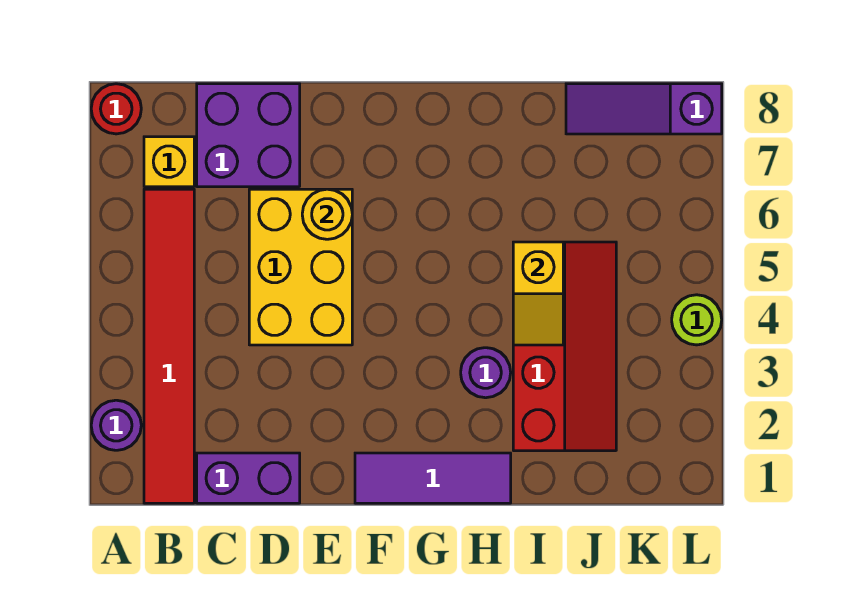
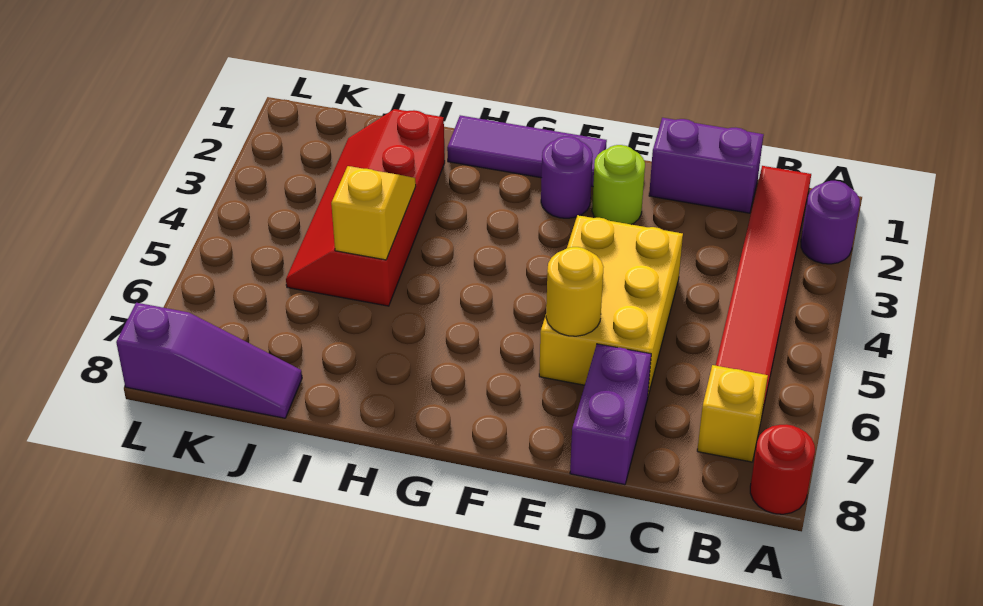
purple 2x2 brick [197,84,300,187] -> purple 1x2 brick [570,344,651,485]
purple 1x1 round brick [461,348,511,398] -> purple 1x1 round brick moved to [541,136,593,218]
lime 1x1 round brick [672,295,722,345] -> lime 1x1 round brick moved to [592,145,645,225]

